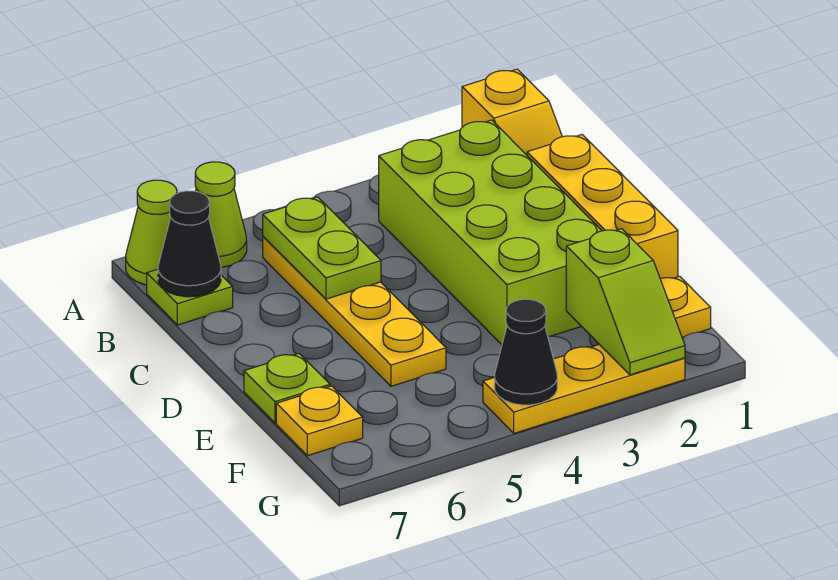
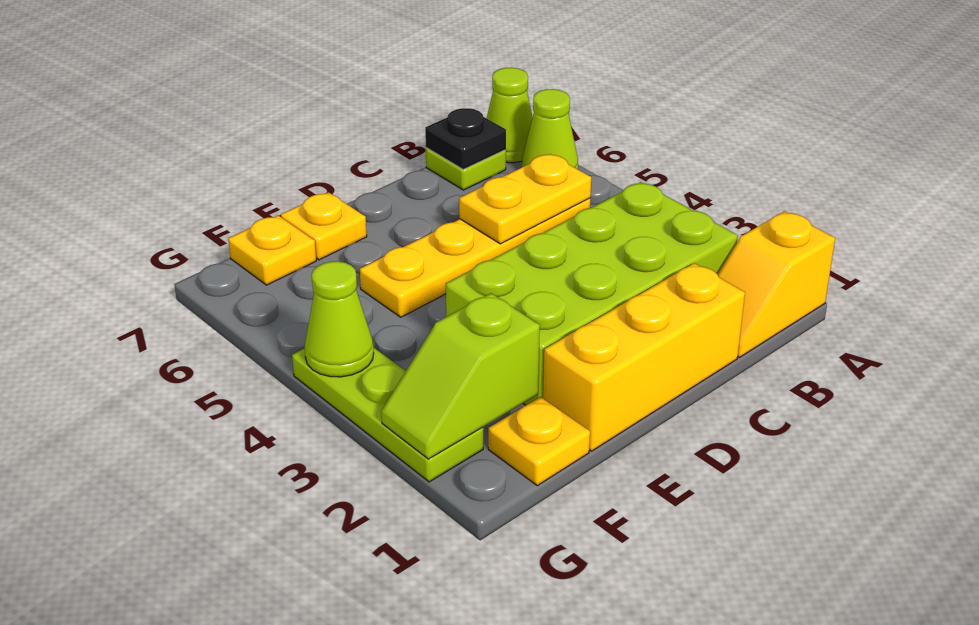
lime 1x2 plate [263,197,381,299] -> yellow 1x2 plate [459,154,591,244]
black 1x1 cone [158,191,221,297] -> black 1x1 plate [425,108,506,169]
lime 1x1 plate [244,354,330,423] -> yellow 1x1 plate [281,192,367,260]
yellow 1x3 plate [483,345,685,433] -> lime 1x3 plate [292,347,483,482]
black 1x1 cone [495,299,557,405] -> lime 1x1 cone [305,261,374,377]

